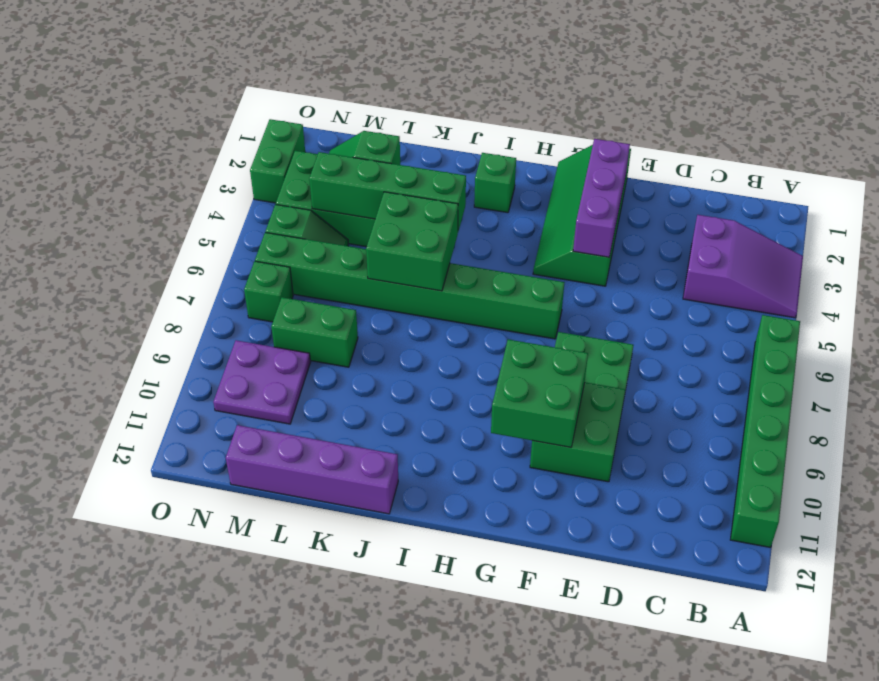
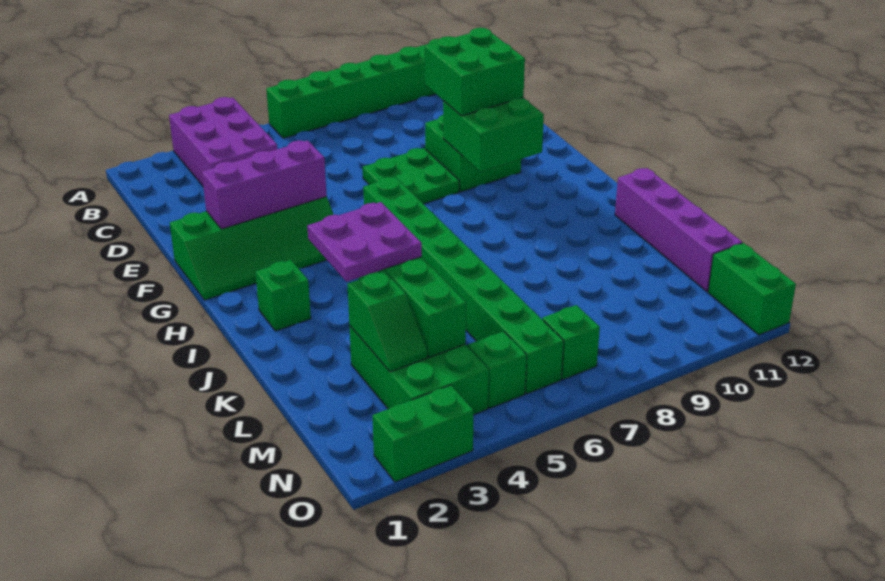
purple 2x3 slope [683,215,803,318] -> purple 2x3 brick [169,97,277,186]
green 2x2 brick [366,192,458,291] -> green 2x2 brick moved to [425,28,525,116]
green 1x2 brick [271,297,358,367] -> green 1x2 brick moved to [708,243,796,335]
purple 2x2 plate [213,340,310,424] -> purple 2x2 plate moved to [307,202,422,282]

